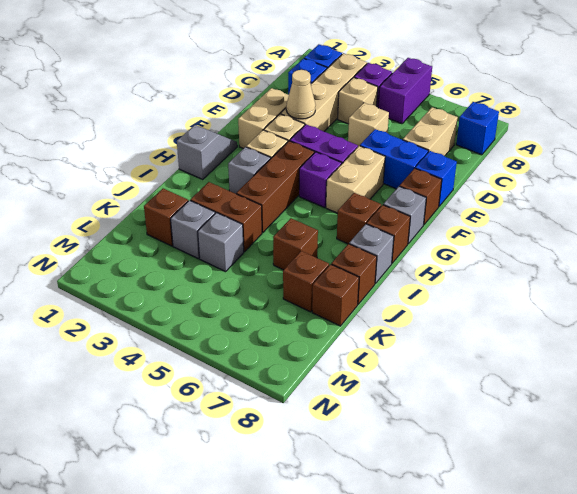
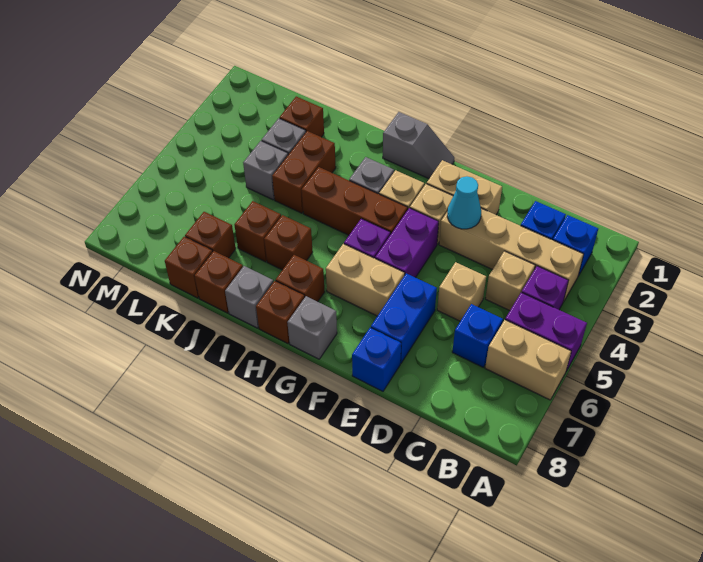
blue 1x1 brick [456,102,499,155] -> blue 1x1 brick moved to [452,304,503,367]
tan 1x2 brick [403,107,458,156] -> tan 1x2 brick moved to [485,320,571,400]
tan 1x1 cone [286,70,315,119] -> cyan 1x1 cone [447,176,481,229]
brown 1x1 brick [400,168,442,225] -> brown 1x1 brick moved to [264,215,313,270]

